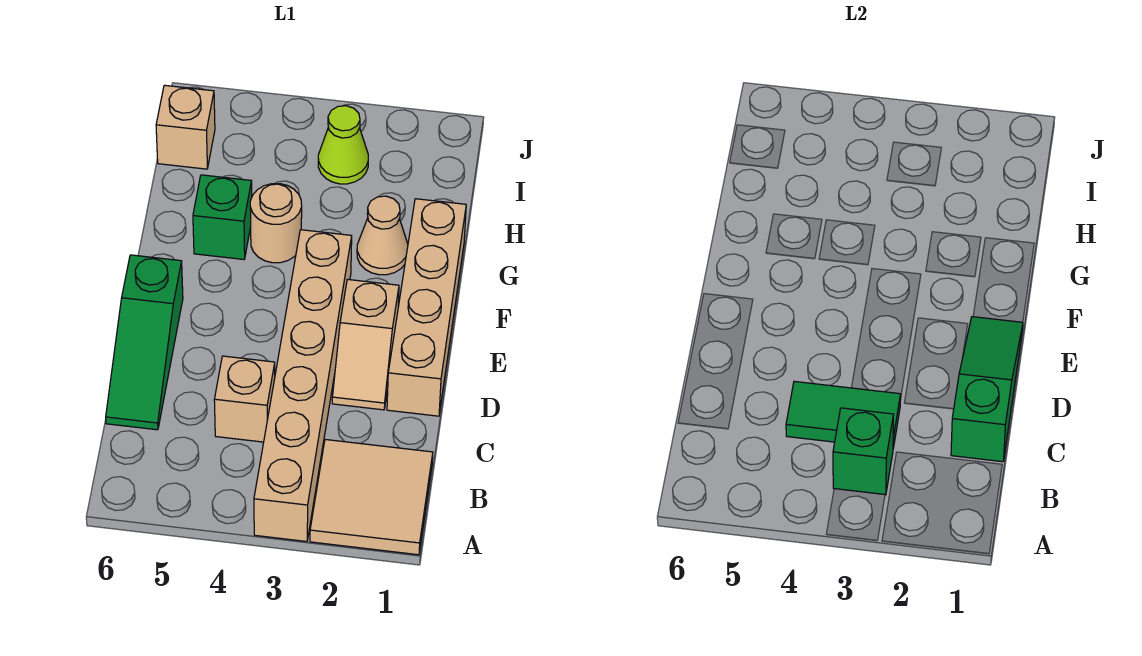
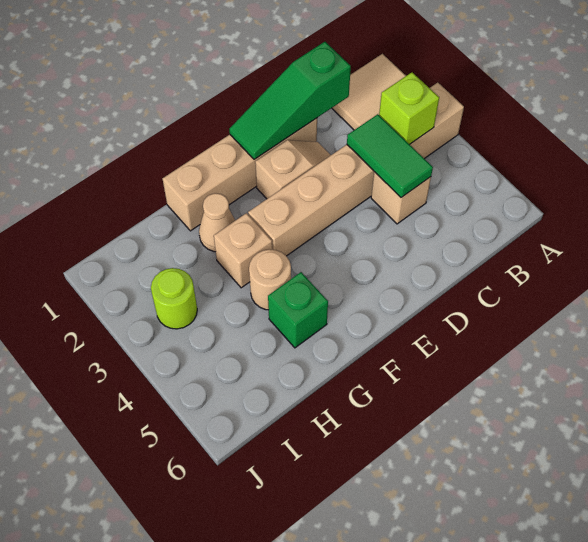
green 1x1 brick [833,408,894,495] -> lime 1x1 brick [379,72,439,144]
green 1x3 slope [106,255,183,430] -> none
lime 1x1 cone [318,106,368,184] -> lime 1x1 round brick [151,268,197,329]
tan 1x1 brick [156,85,215,169] -> tan 1x1 brick moved to [214,213,272,288]

